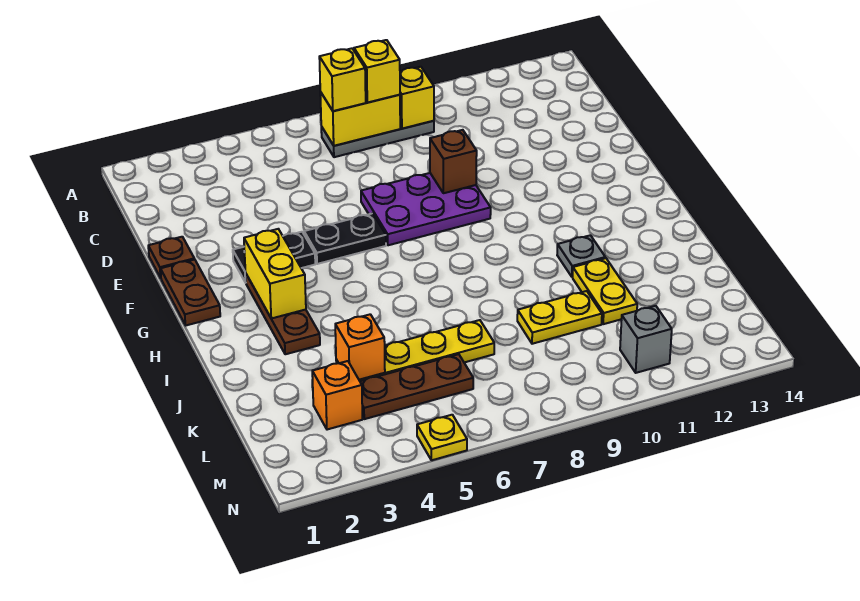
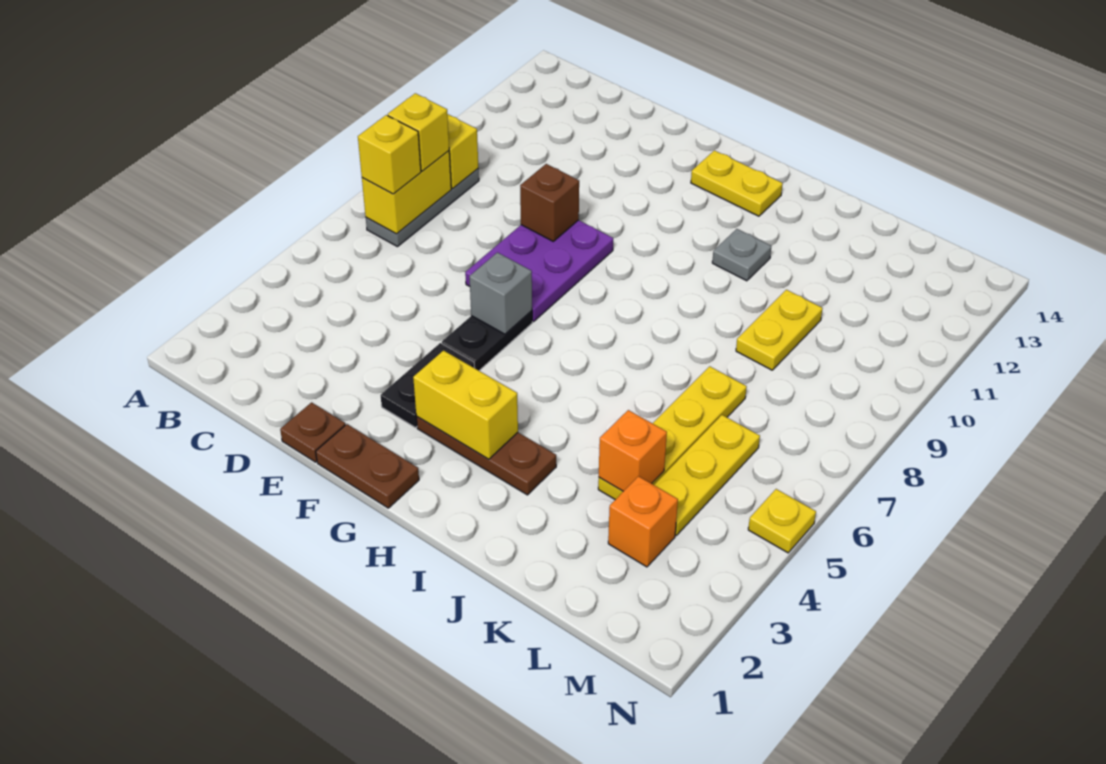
yellow 1x2 plate [573,258,637,324] -> yellow 1x2 plate moved to [691,151,783,216]
brown 1x3 plate [360,354,473,419] -> yellow 1x3 plate [654,415,760,535]
grey 1x1 brick [620,306,672,373] -> grey 1x1 brick moved to [469,253,532,334]

